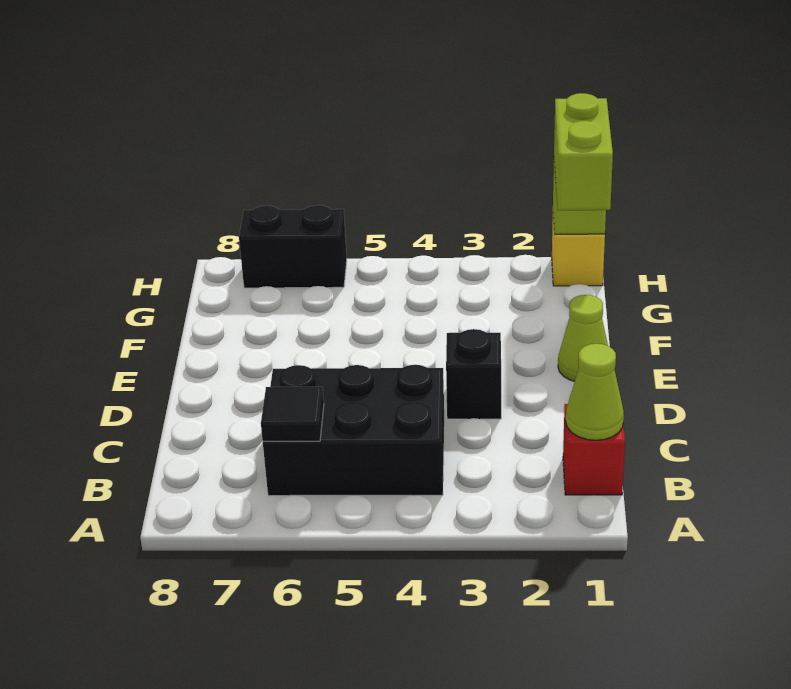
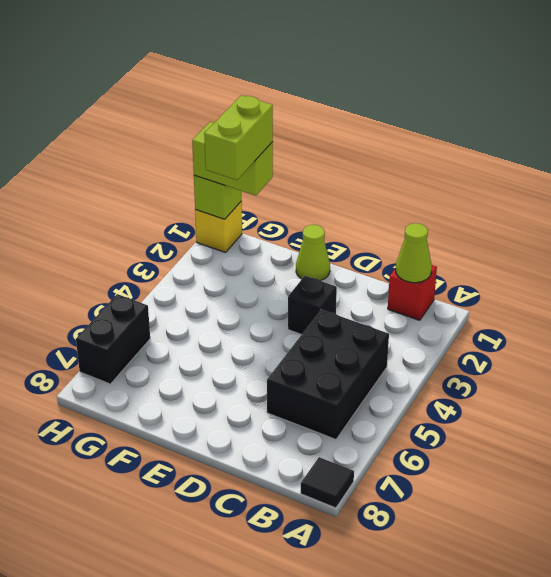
black 1x1 tile [261,387,324,441] -> black 1x1 tile moved to [301,457,354,508]
none -> lime 1x2 brick [204,95,273,180]

